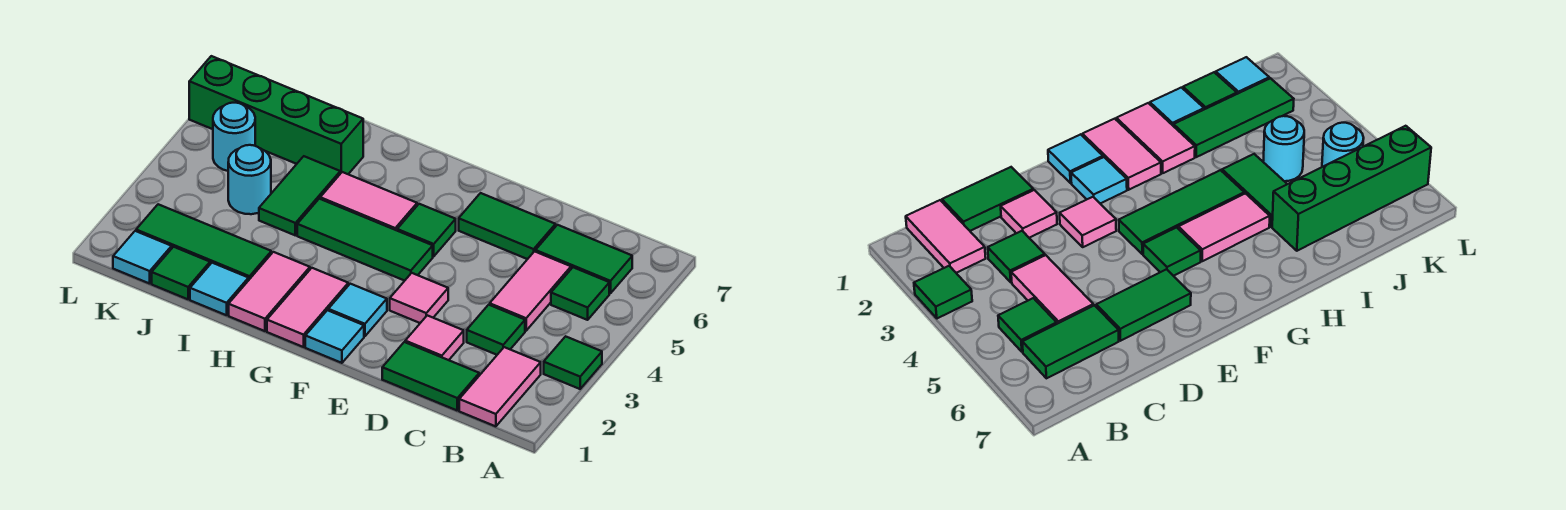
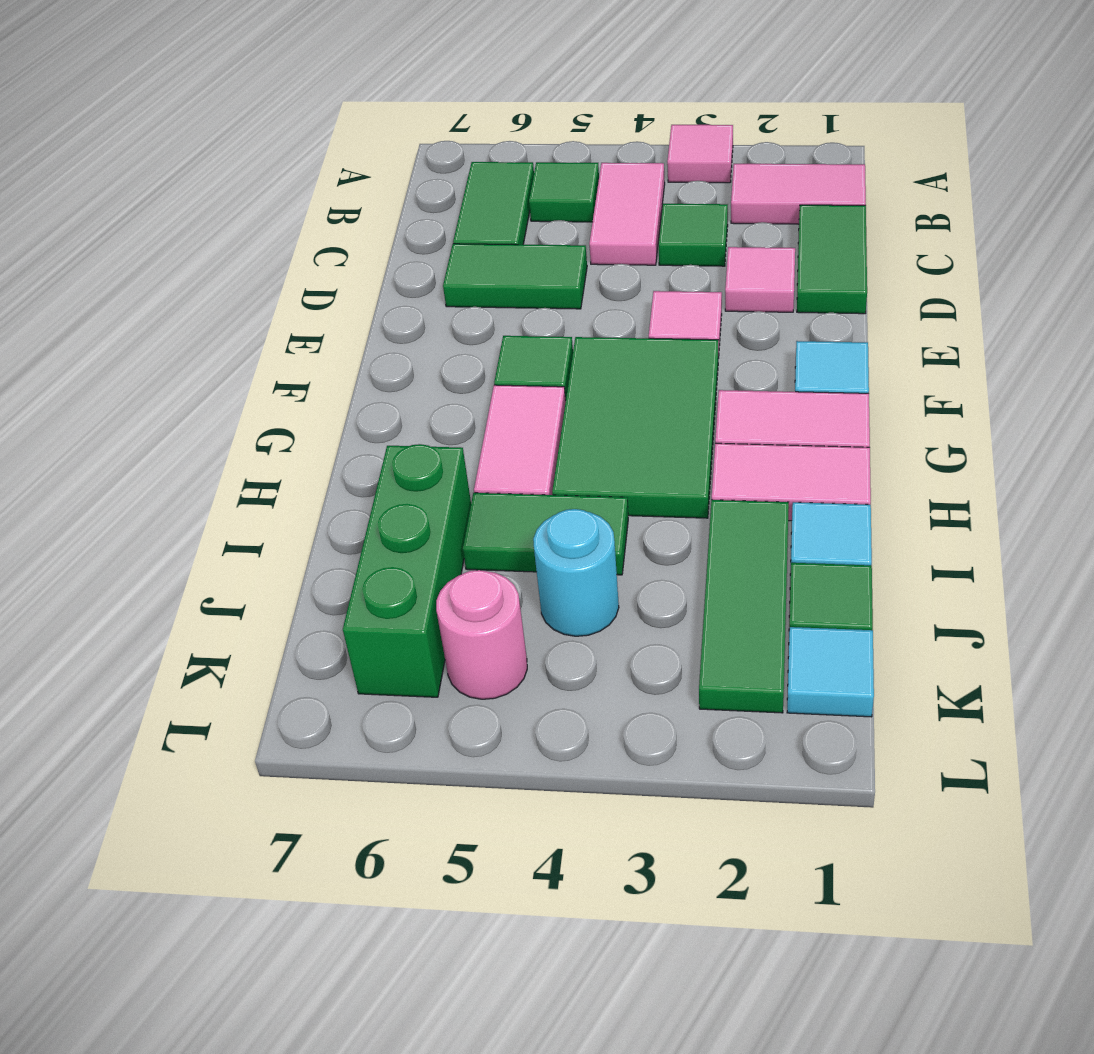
green 1x1 tile [544,336,602,389] -> pink 1x1 tile [667,125,733,183]
pink 1x2 tile [490,251,571,331] -> pink 1x2 tile turned to [589,163,665,265]
green 1x2 tile [459,193,556,259] -> green 1x2 tile turned to [443,244,587,309]
cyan 1x1 tile [328,284,387,336] -> none
green 1x3 tile [297,199,433,281] -> green 2x3 tile [552,337,718,518]
green 1x4 brick [189,56,363,174] -> green 1x3 brick [343,444,471,697]
cyan 1x1 round brick [213,103,255,171] -> pink 1x1 round brick [436,570,527,699]

